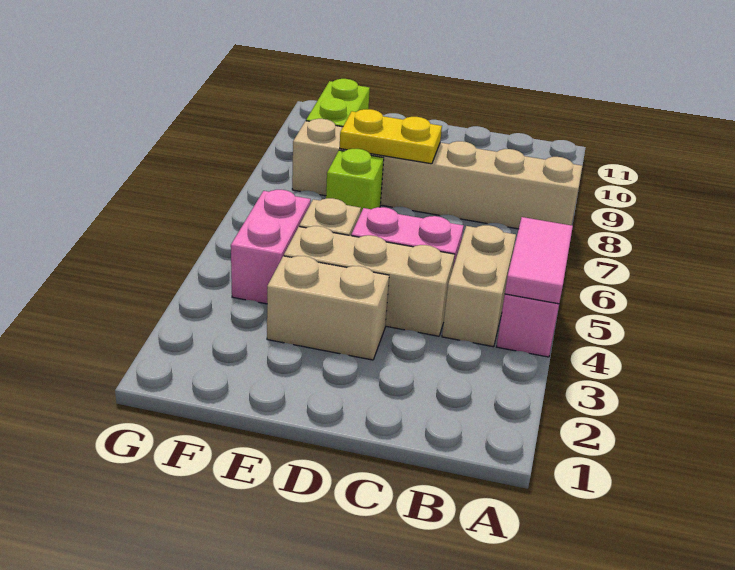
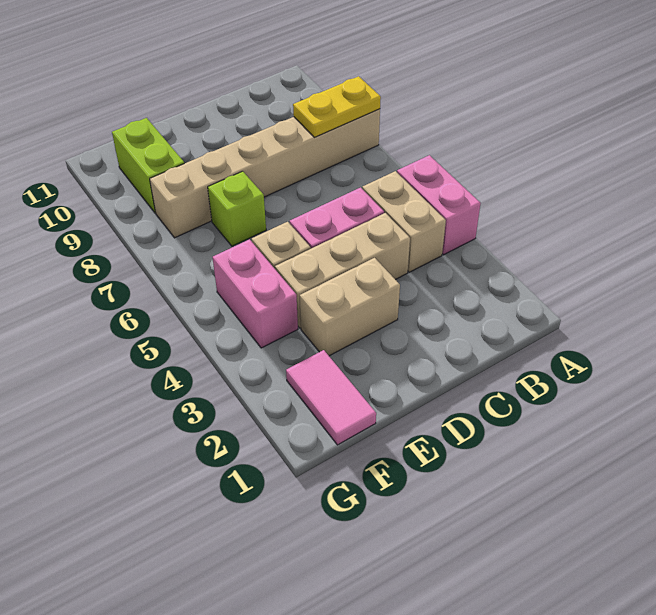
pink 1x2 tile [505,217,573,304] -> pink 1x2 tile moved to [286,350,376,445]
yellow 1x2 plate [340,109,442,164] -> yellow 1x2 plate moved to [293,76,381,137]

